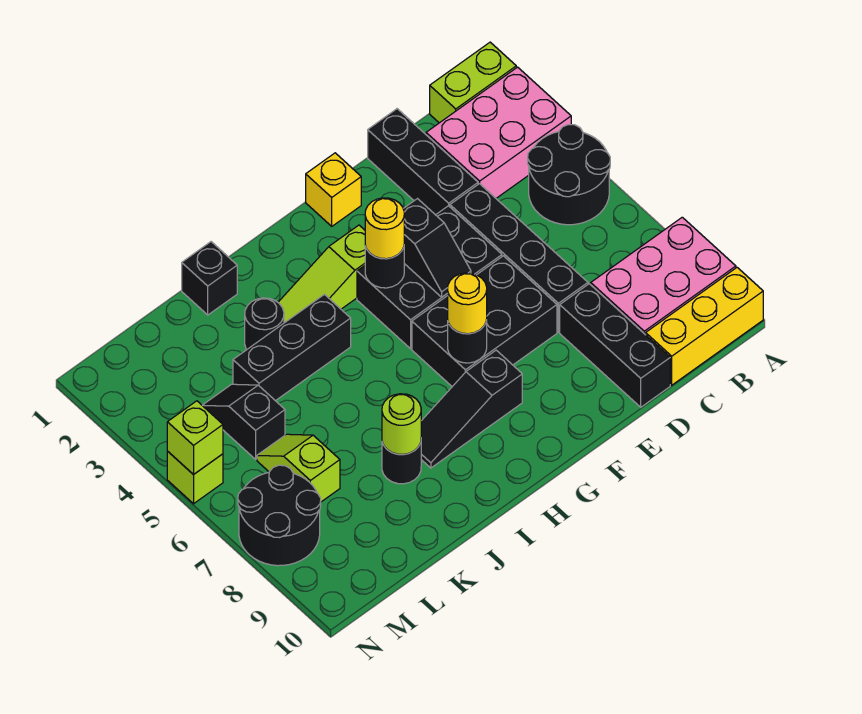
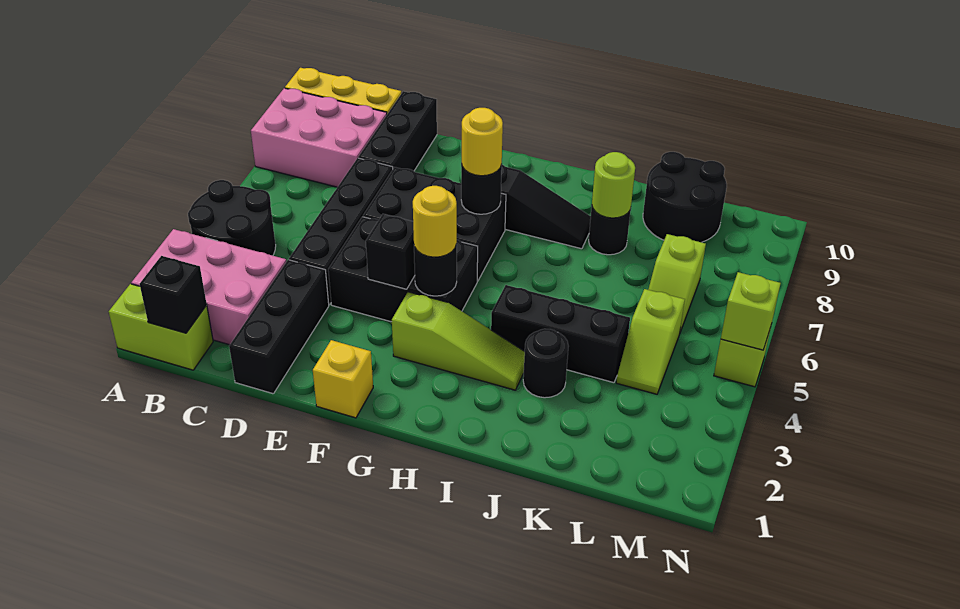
black 1x1 brick [182,242,237,315] -> black 1x1 brick moved to [140,256,207,333]
black 1x2 slope [202,384,285,459] -> lime 1x2 slope [616,289,685,394]
black 2x2 round brick [238,465,321,566] -> black 2x2 round brick moved to [643,152,727,242]

